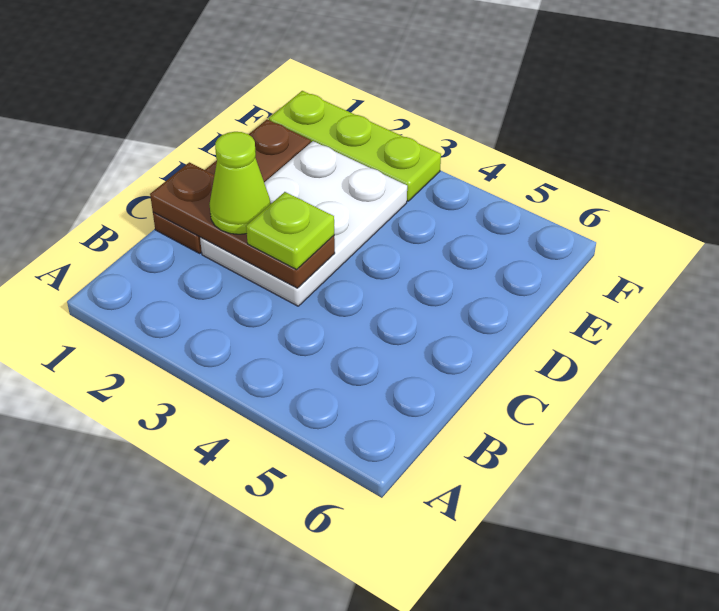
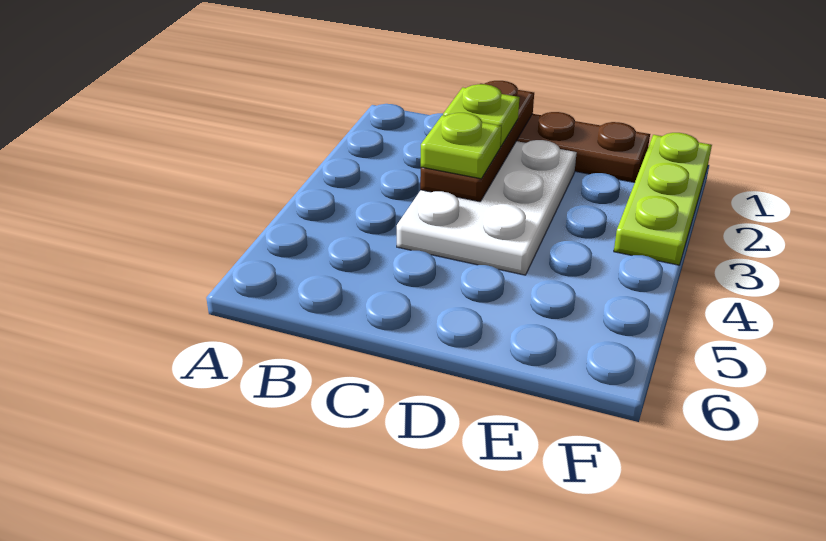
white 2x3 plate [200,141,407,306] -> white 2x3 plate turned to [397,140,577,275]
lime 1x1 cone [209,132,270,234] -> lime 1x1 plate [443,84,519,147]

